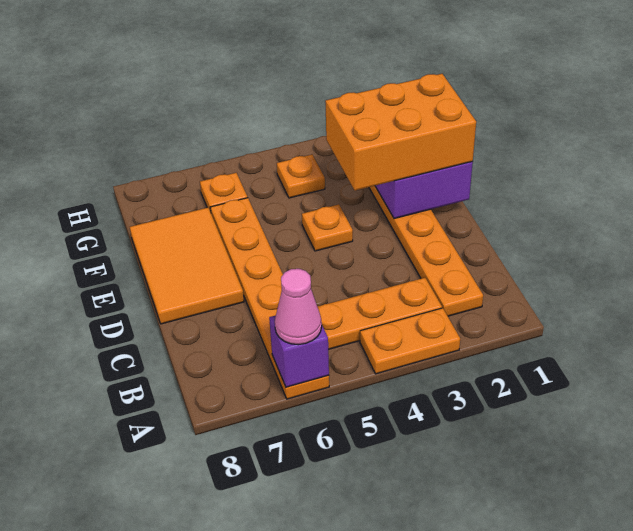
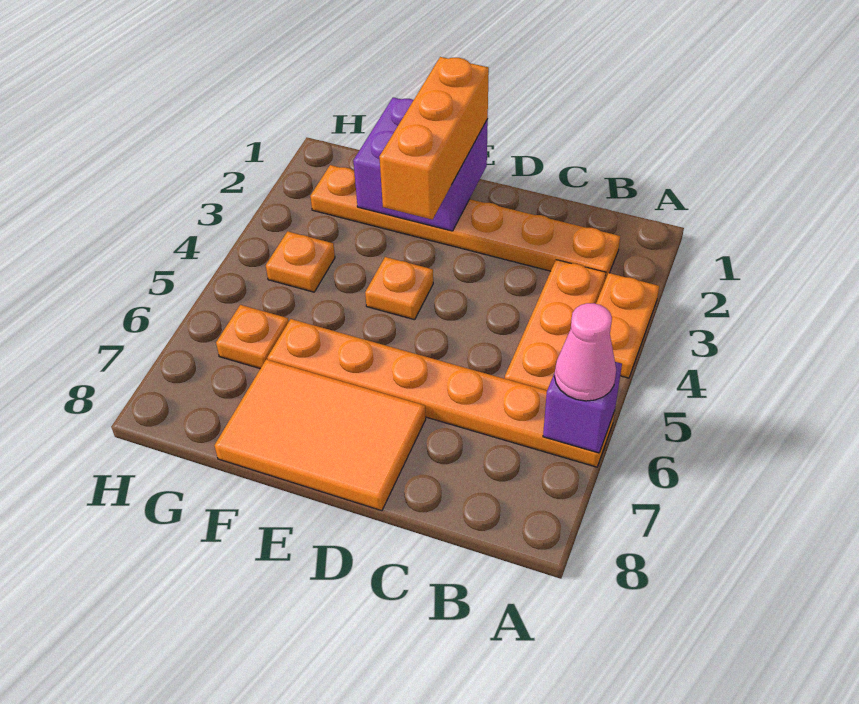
orange 2x3 brick [325,74,476,191] -> orange 1x3 brick [379,57,489,220]

